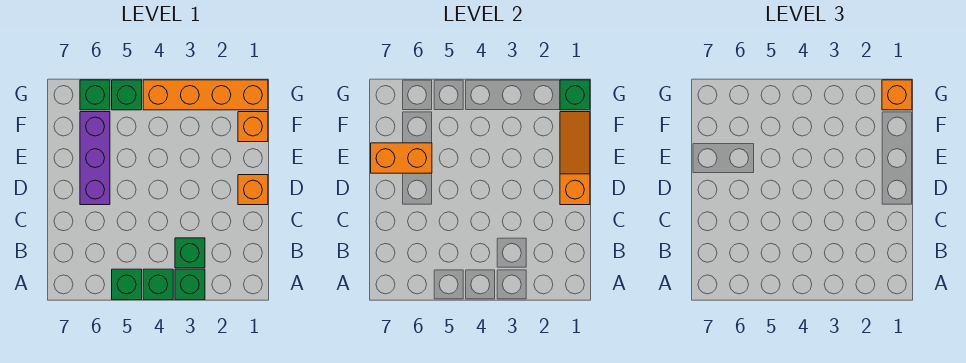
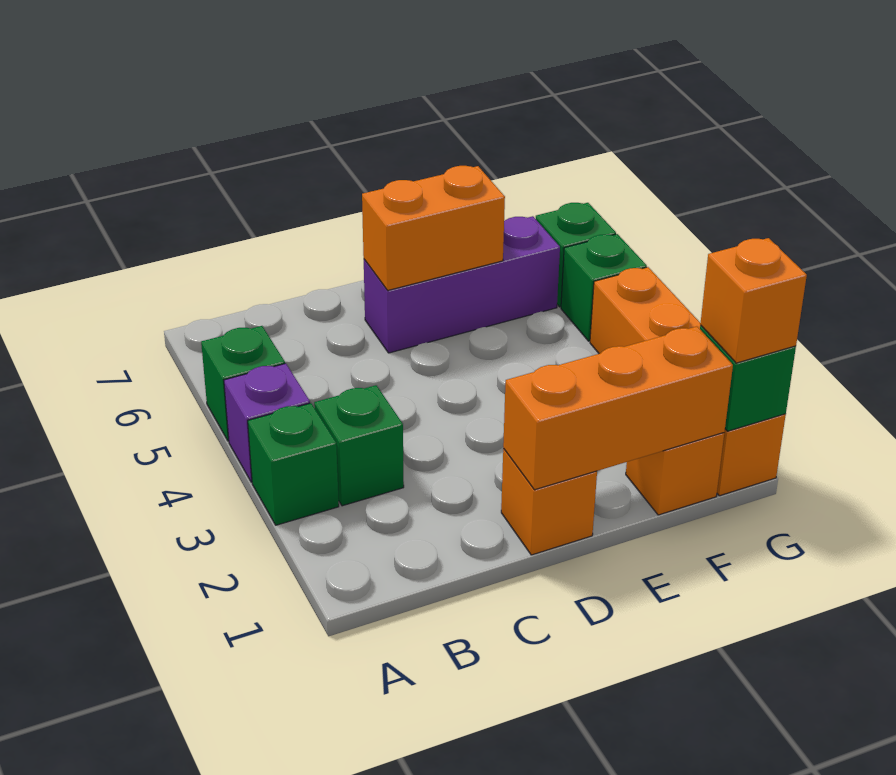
green 1x1 brick [143,269,173,300] -> purple 1x1 brick [224,364,310,482]
orange 1x3 slope [560,112,590,205] -> orange 1x3 brick [503,326,733,490]
orange 1x2 brick [371,143,432,173] -> orange 1x2 brick turned to [362,166,505,290]

